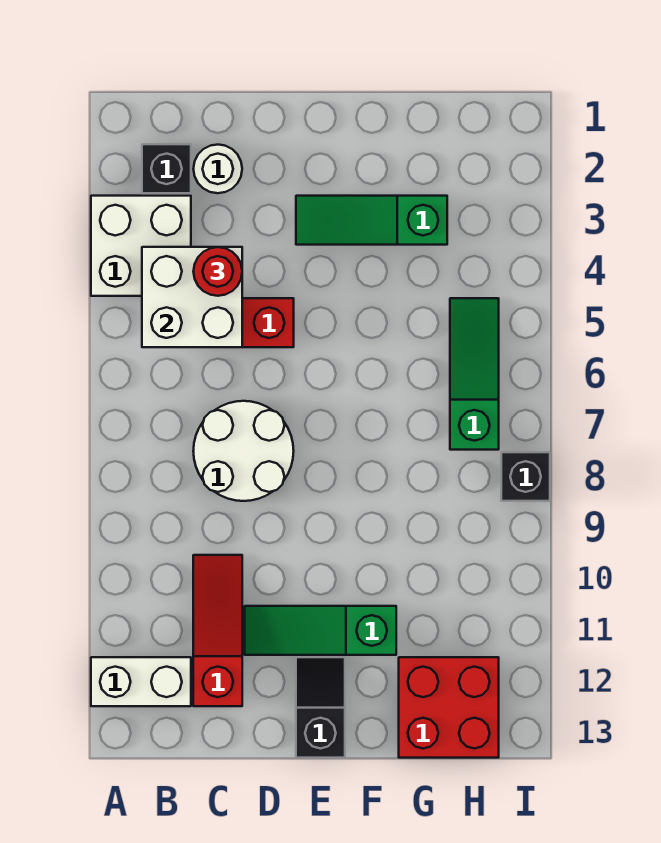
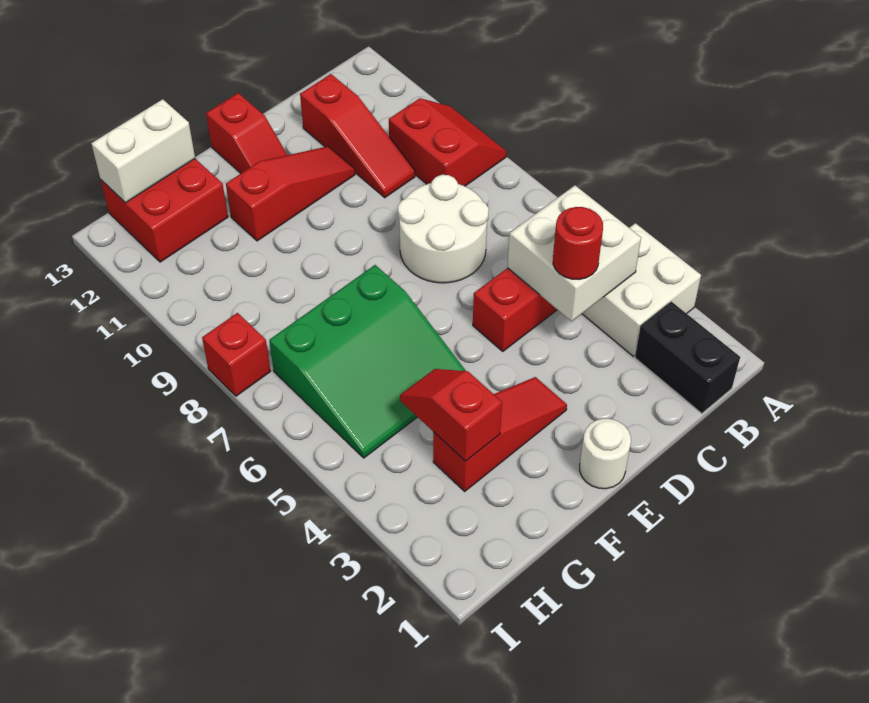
none -> red 2x2 slope [389,98,506,186]
white 1x2 brick [91,657,191,706] -> white 1x2 brick moved to [91,99,195,203]
black 1x1 brick [142,144,191,193] -> black 1x2 brick [635,301,740,414]
white 1x1 round brick [194,145,242,193] -> white 1x1 round brick moved to [580,419,631,489]
green 1x3 slope [245,606,396,655] -> red 1x3 slope [226,146,355,241]
green 1x3 slope [296,196,447,245] -> red 1x3 slope [433,377,567,491]
black 1x2 slope [296,657,345,758] -> red 1x2 slope [206,93,287,173]
none -> red 1x2 slope [400,369,502,461]
green 1x3 slope [450,298,499,450] -> green 3x3 slope [269,265,466,458]
black 1x1 brick [501,452,550,501] -> red 1x1 brick [202,313,271,396]

